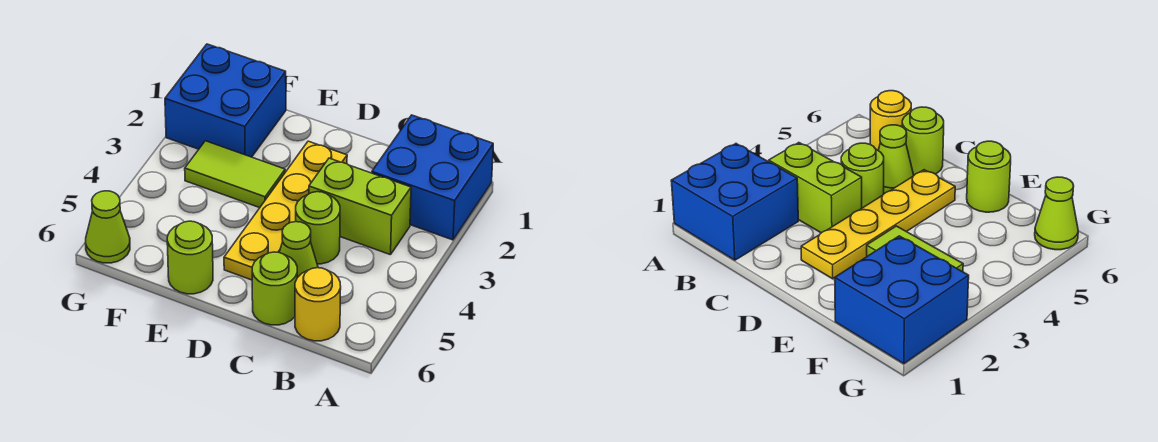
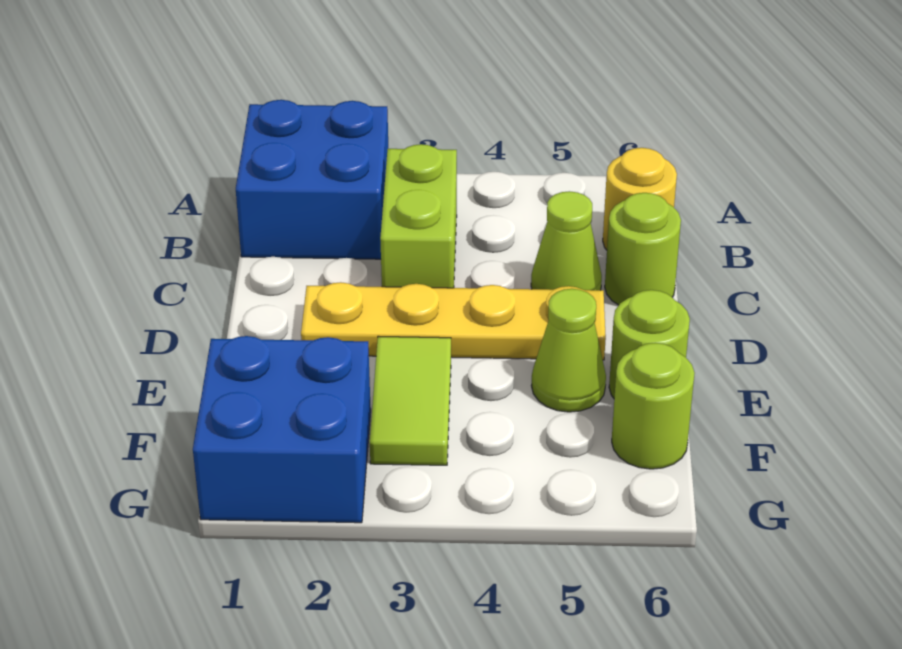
lime 1x1 round brick [296,192,340,264] -> lime 1x1 round brick moved to [612,343,695,469]
lime 1x1 cone [85,191,130,263] -> lime 1x1 cone moved to [531,289,606,412]

